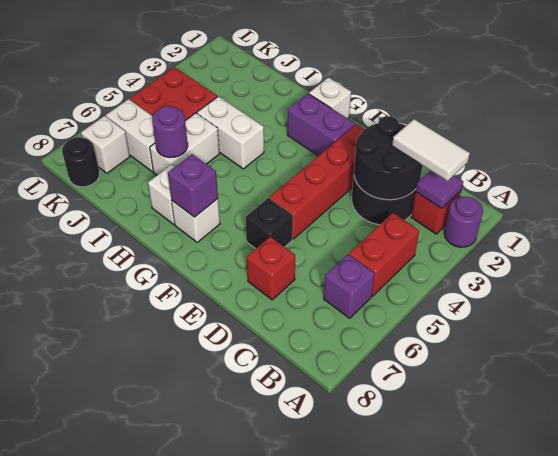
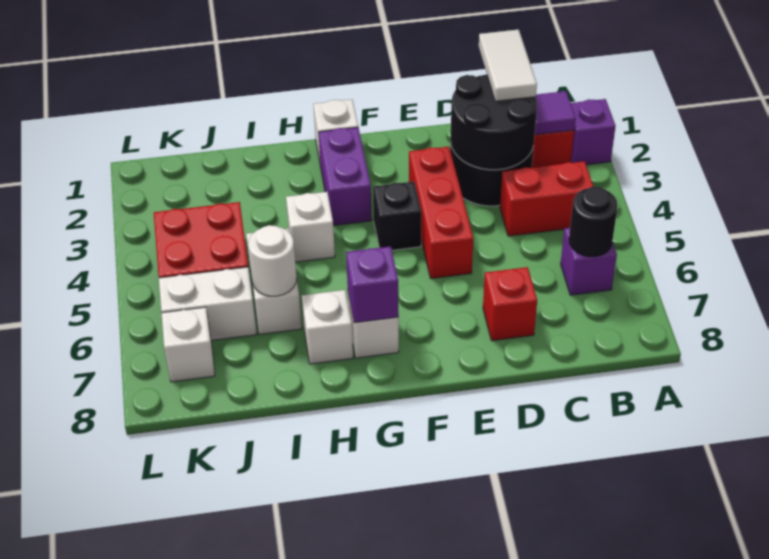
purple 1x1 round brick [444,196,483,247] -> purple 1x1 brick [571,99,616,165]
white 1x2 tile [392,119,470,181] -> white 1x2 tile turned to [479,29,537,101]
red 1x2 brick [349,213,419,296] -> red 1x2 brick turned to [500,161,594,236]
red 1x4 brick [269,124,365,239] -> red 1x3 brick [409,147,473,279]
black 1x1 brick [246,198,293,249] -> black 1x1 brick moved to [373,182,421,250]
purple 1x2 brick [287,94,355,156] -> purple 1x2 brick turned to [319,127,372,226]
white 1x2 brick [197,96,264,169] -> white 1x1 brick [286,192,335,262]
purple 1x1 round brick [152,106,188,158] -> white 1x1 round brick [248,225,296,296]
black 1x1 round brick [62,137,99,187] -> black 1x1 round brick moved to [569,187,618,257]

